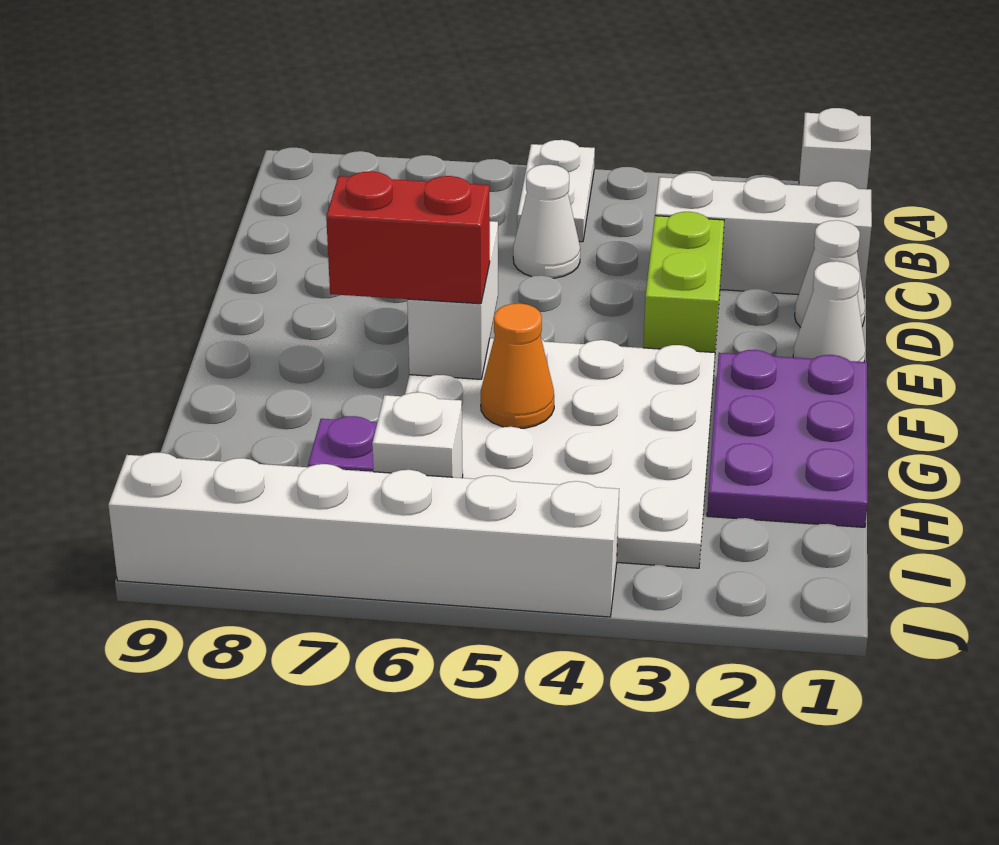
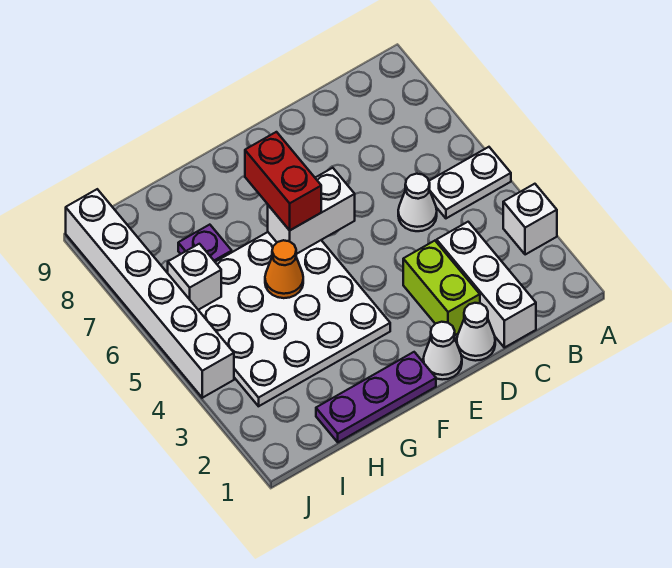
white 1x1 brick [799,108,871,189] -> white 1x1 brick moved to [503,184,557,255]
lime 1x2 brick [643,212,724,362] -> lime 1x2 brick turned to [403,241,480,335]
purple 2x3 plate [707,350,868,527] -> purple 1x3 plate [316,352,436,442]

